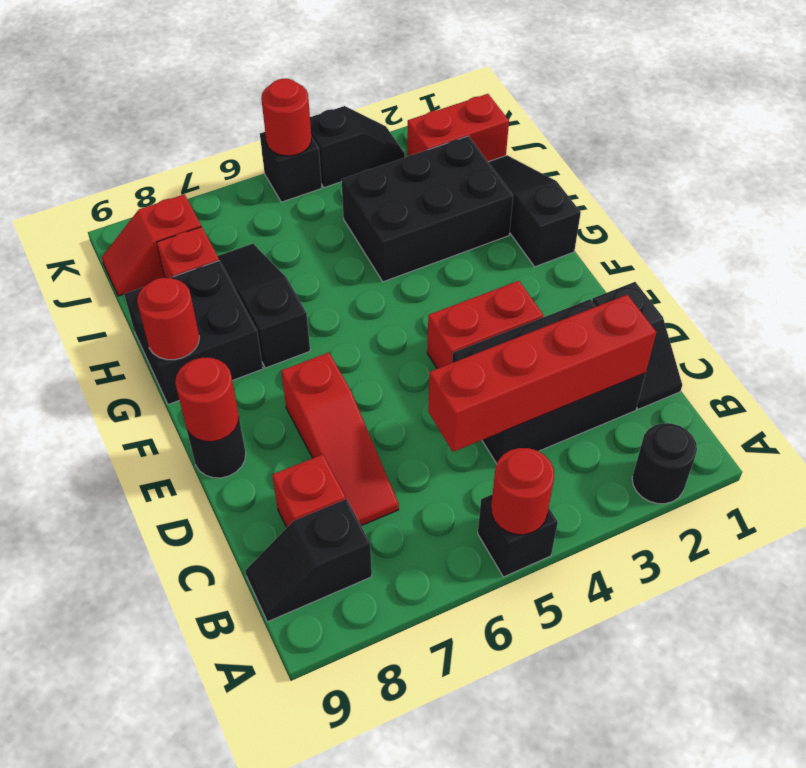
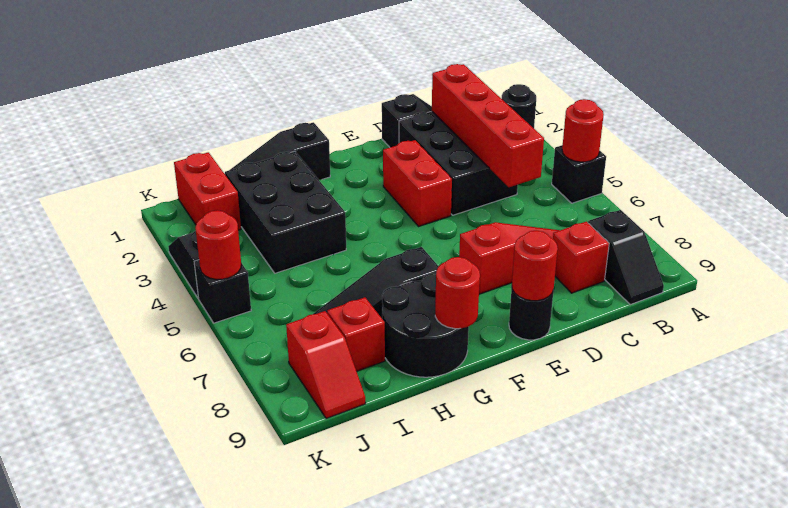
black 2x2 brick [124,260,263,405] -> black 2x2 round brick [382,273,469,377]

